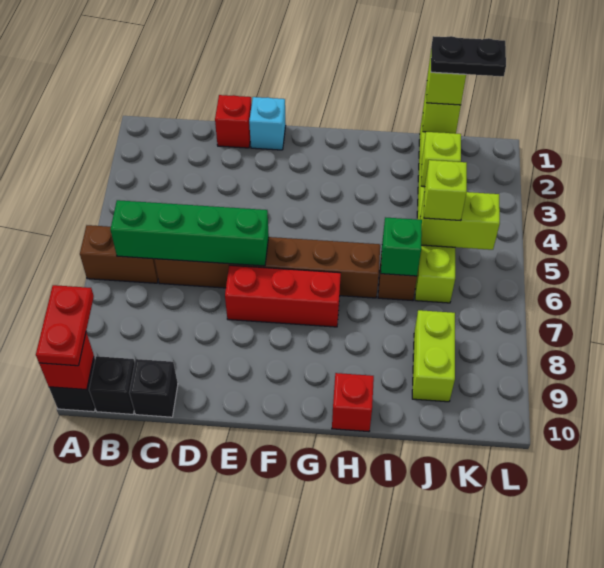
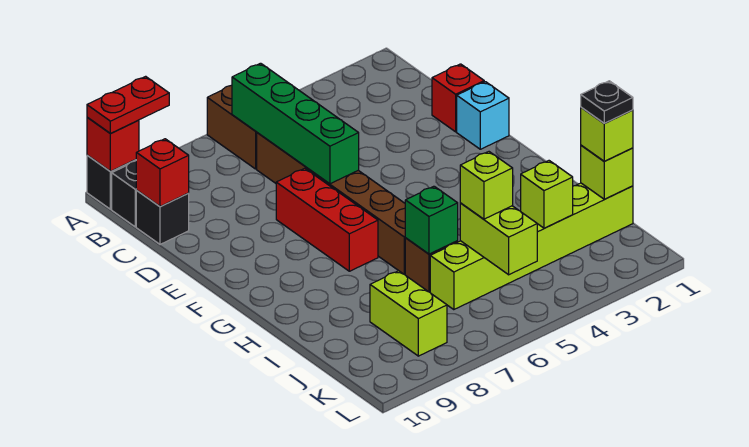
red 1x1 brick [332,373,374,432] -> red 1x1 brick moved to [136,139,189,206]
black 1x2 plate [431,36,506,76] -> black 1x1 plate [581,81,633,123]
lime 1x2 brick [412,310,455,402] -> lime 1x2 brick turned to [370,271,447,356]

